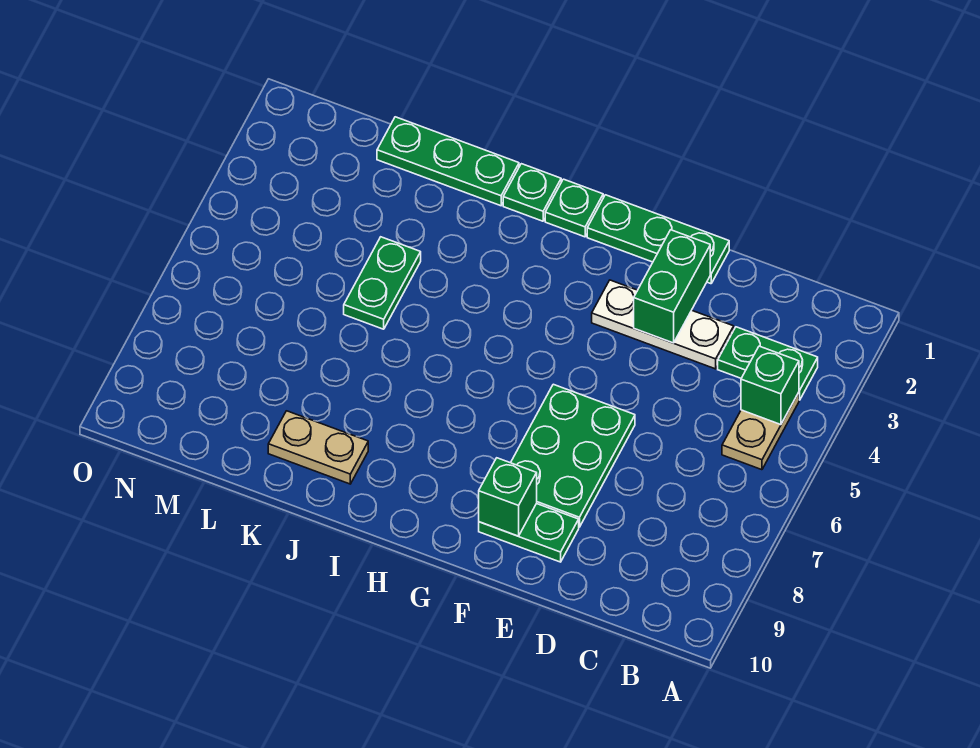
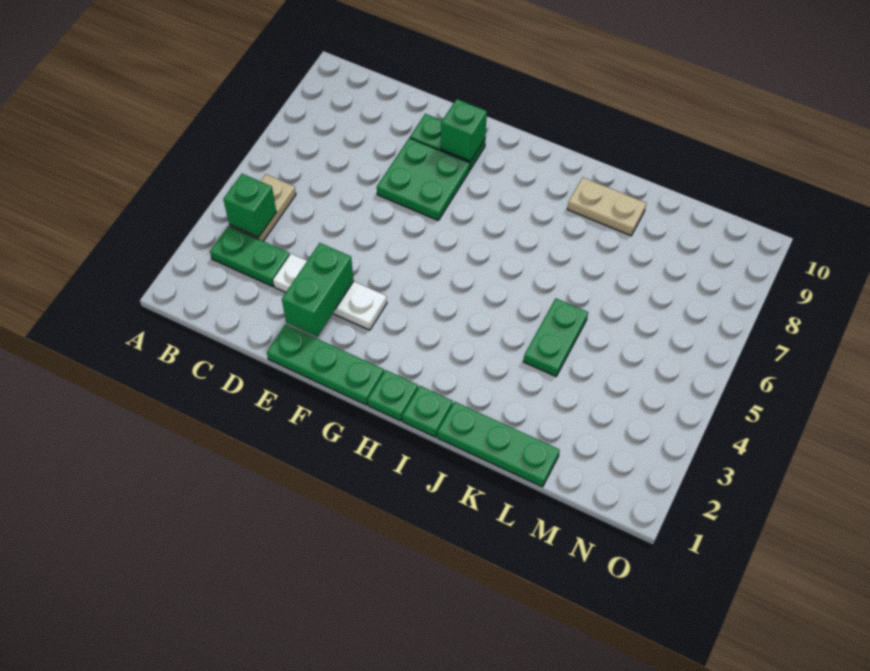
green 2x3 plate [511,384,635,527] -> green 2x2 plate [377,138,470,221]

